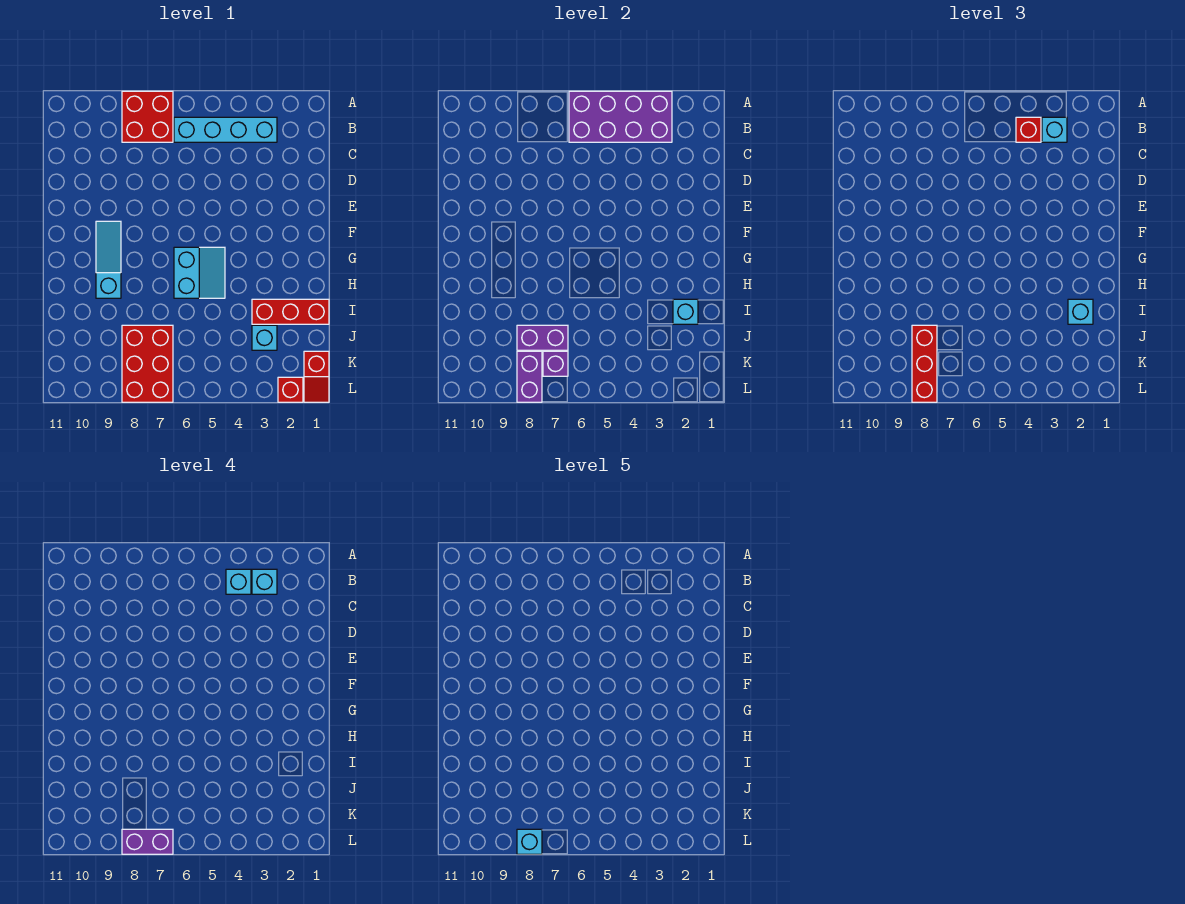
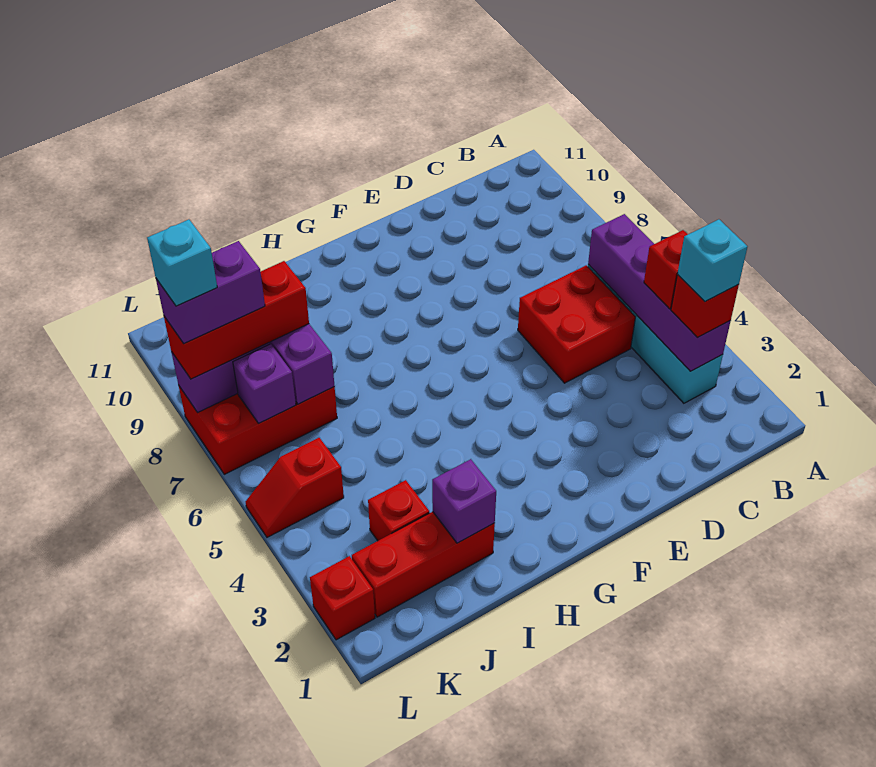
purple 2x4 brick [569,91,672,142] -> purple 1x4 brick [588,214,731,371]
red 2x2 brick [122,91,173,142] -> red 2x2 brick moved to [518,265,635,383]
cyan 1x1 brick [1042,117,1067,142] -> red 1x1 brick [671,275,739,337]
cyan 1x1 brick [226,569,251,594] -> none
cyan 1x3 slope [96,221,121,298] -> none
cyan 2x2 slope [174,247,225,298] -> none
red 1x3 brick [252,299,329,324] -> red 1x3 brick turned to [352,512,495,617]
cyan 1x1 brick [673,299,698,324] -> purple 1x1 brick [432,459,496,543]
cyan 1x1 brick [1068,299,1093,324] -> none
cyan 1x1 brick [252,325,277,350] -> red 1x1 brick [368,480,429,541]
red 1x2 slope [304,351,329,402] -> red 1x2 slope moved to [245,438,344,537]
purple 1x2 brick [122,829,173,854] -> purple 1x2 brick turned to [156,241,265,344]

